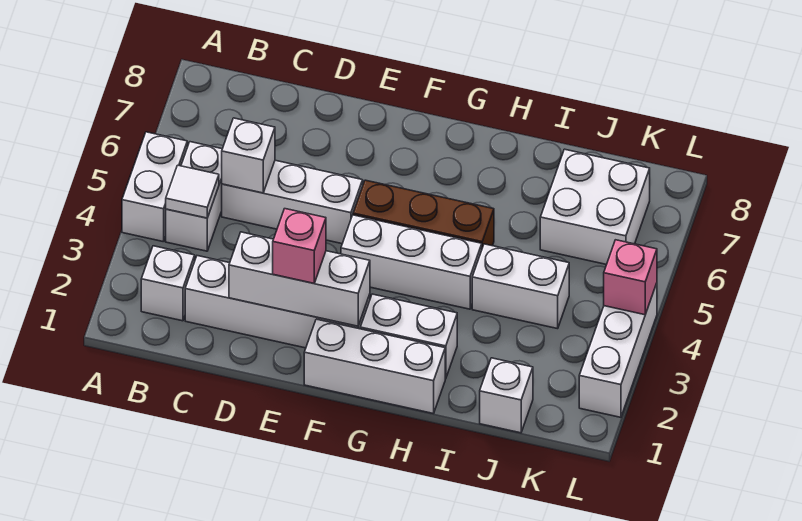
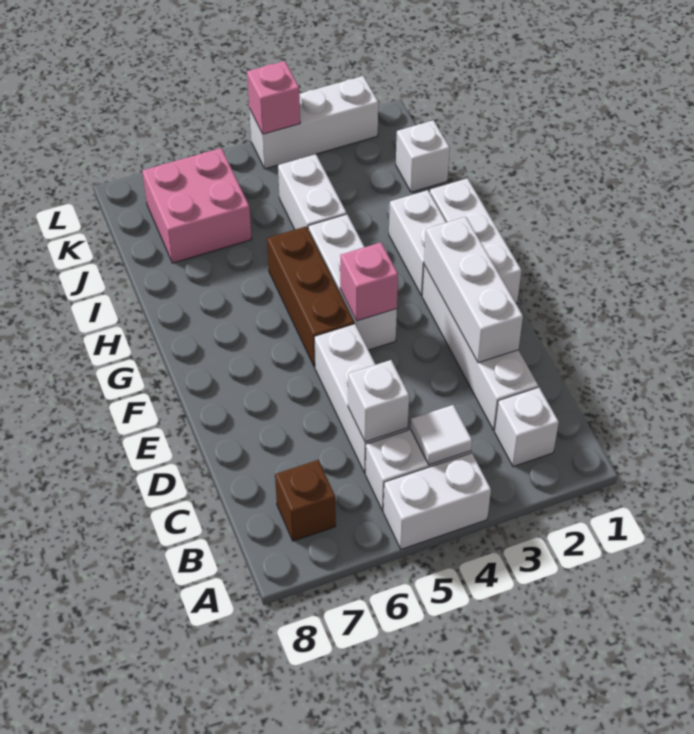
none -> brown 1x1 brick [275,460,336,541]
pink 1x1 brick [273,209,326,283] -> pink 1x1 brick moved to [340,242,398,321]
white 2x2 brick [540,149,650,264] -> pink 2x2 brick [142,148,252,263]

